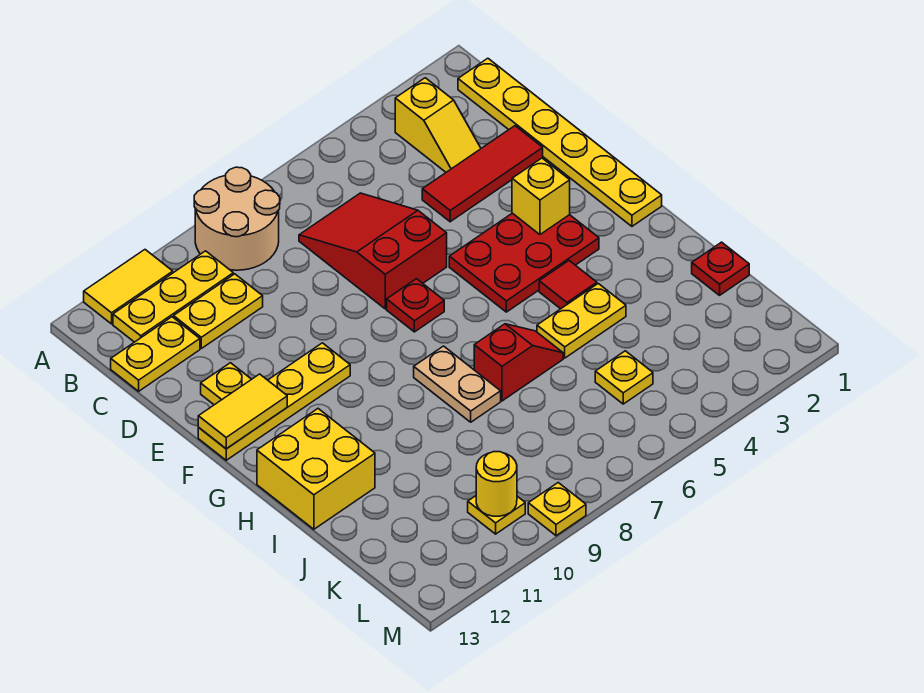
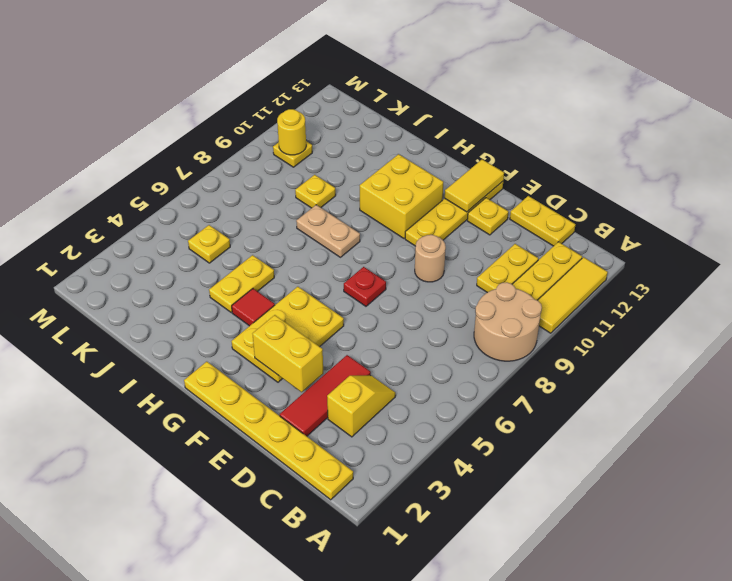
yellow 1x2 tile [84,250,173,324] -> yellow 1x3 tile [538,257,608,333]
yellow 1x2 slope [395,78,481,172] -> yellow 1x2 slope turned to [327,376,396,437]
red 2x3 slope [299,193,447,309] -> none
yellow 1x2 plate [111,317,200,391] -> yellow 1x2 plate turned to [510,196,575,246]
none -> tan 1x1 round brick [415,235,446,282]
red 2x3 plate [449,213,599,312] -> yellow 2x3 plate [231,287,344,382]
yellow 1x1 brick [512,158,570,234] -> yellow 1x2 brick [253,315,323,392]
yellow 2x2 brick [257,409,375,529] -> yellow 2x2 brick moved to [360,154,443,238]
red 1x2 slope [474,324,563,401] -> none
red 1x1 plate [692,242,749,295] -> none
yellow 1x1 plate [528,483,586,536] -> yellow 1x1 plate moved to [295,175,336,208]

